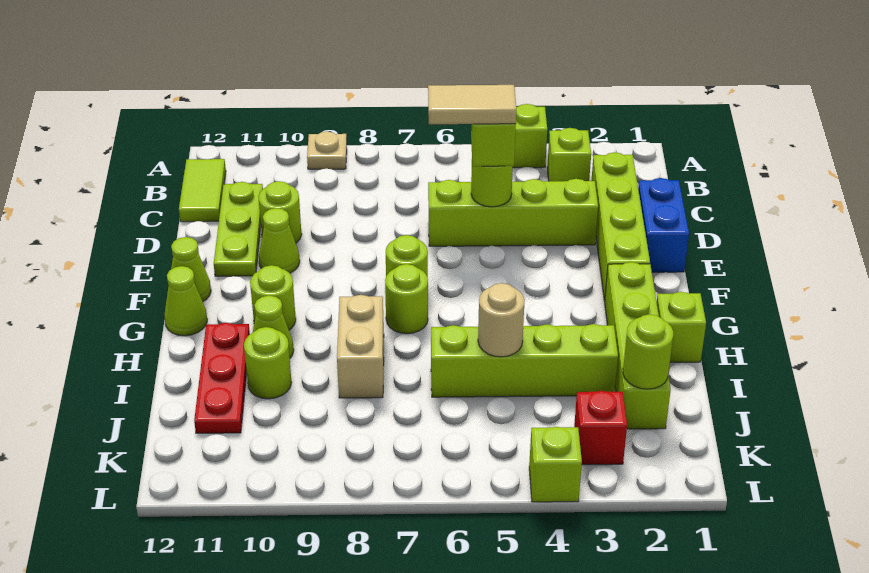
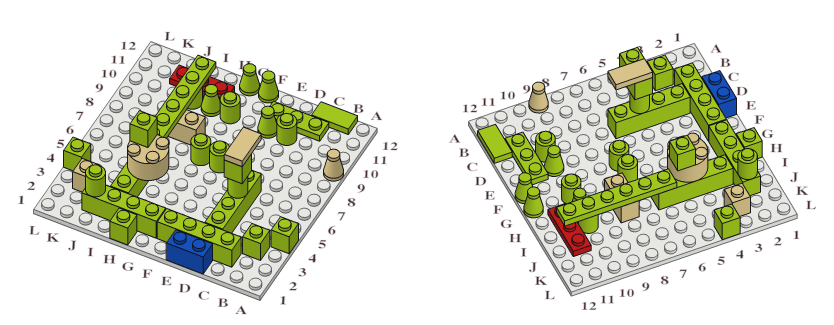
tan 1x1 plate [307,131,347,169] -> tan 1x1 cone [324,149,344,181]
tan 1x1 round brick [478,283,525,357] -> tan 2x2 round brick [128,135,169,181]
none -> lime 1x1 brick [130,111,157,148]
none -> lime 1x6 plate [155,55,216,138]
red 1x1 brick [574,391,627,465] -> tan 1x1 brick [73,159,100,192]

